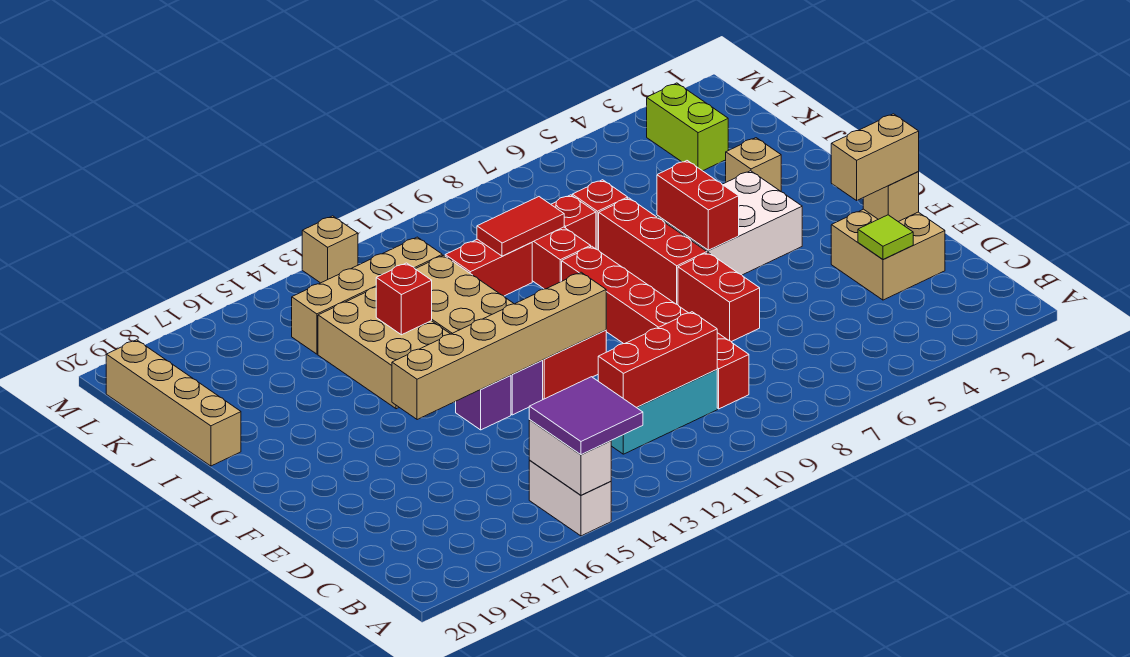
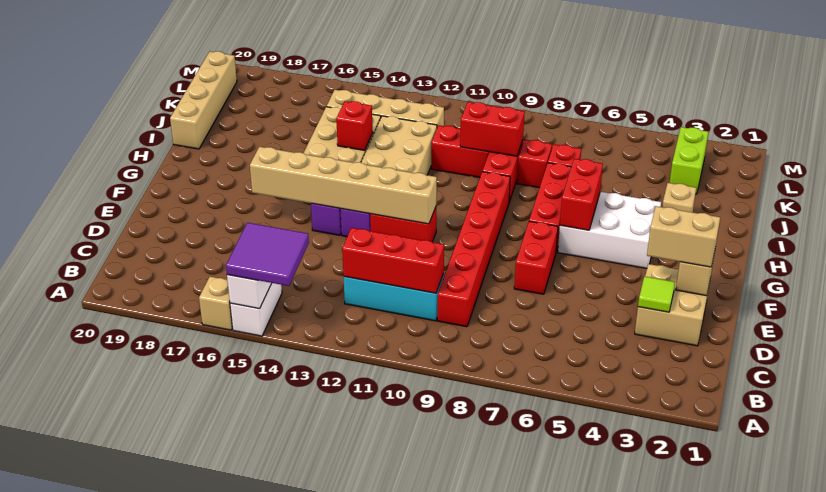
red 1x2 tile [477,197,564,256] -> red 1x2 brick [460,102,525,156]
tan 1x1 brick [302,216,358,283] -> tan 1x1 brick moved to [199,277,233,330]

